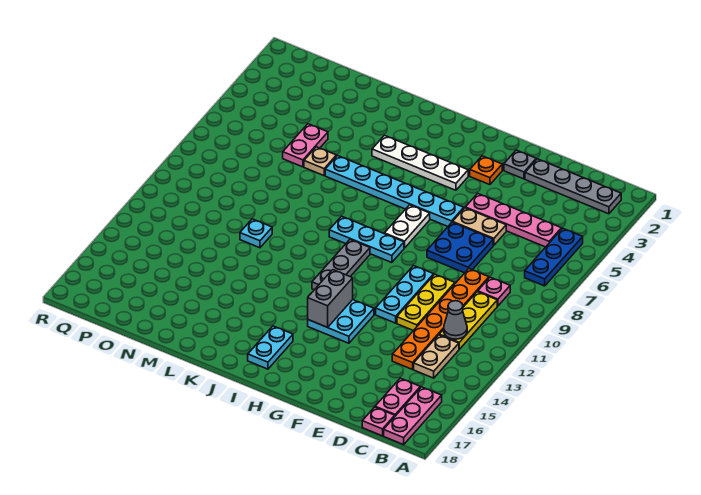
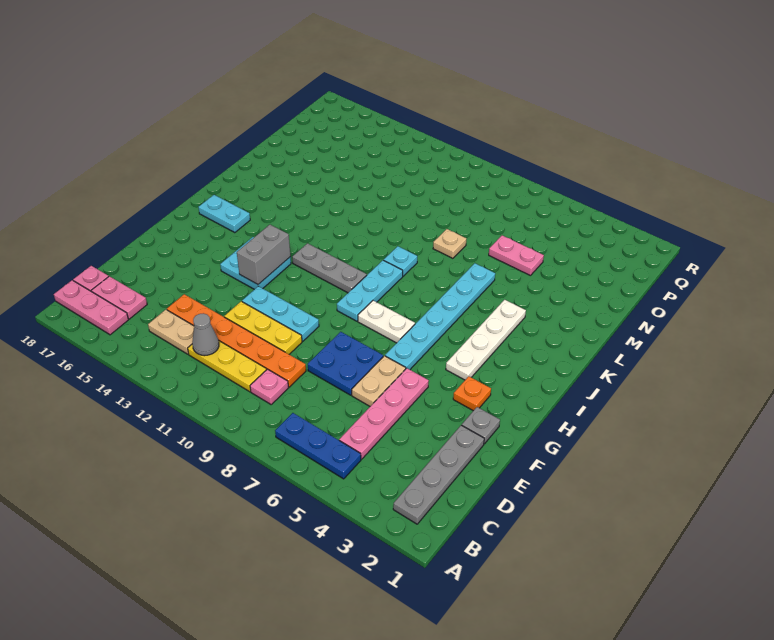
grey 1x2 brick [308,270,353,327] -> grey 1x2 brick turned to [237,225,291,284]
tan 1x1 plate [304,147,336,176] -> tan 1x1 plate moved to [433,229,466,258]
cyan 1x1 plate [240,219,272,248] -> cyan 1x1 plate moved to [384,246,417,276]

